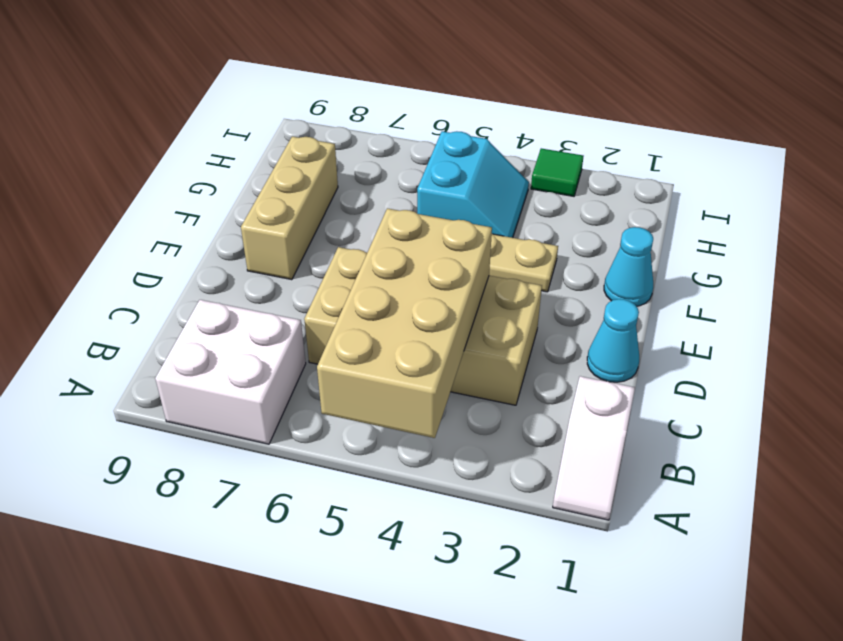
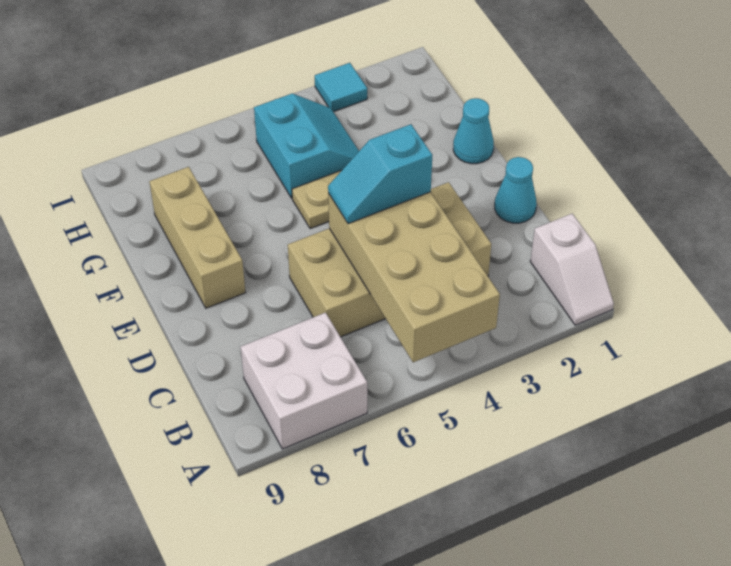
none -> cyan 1x2 slope [328,124,432,224]
green 1x1 tile [531,148,583,196] -> cyan 1x1 tile [315,63,367,112]

